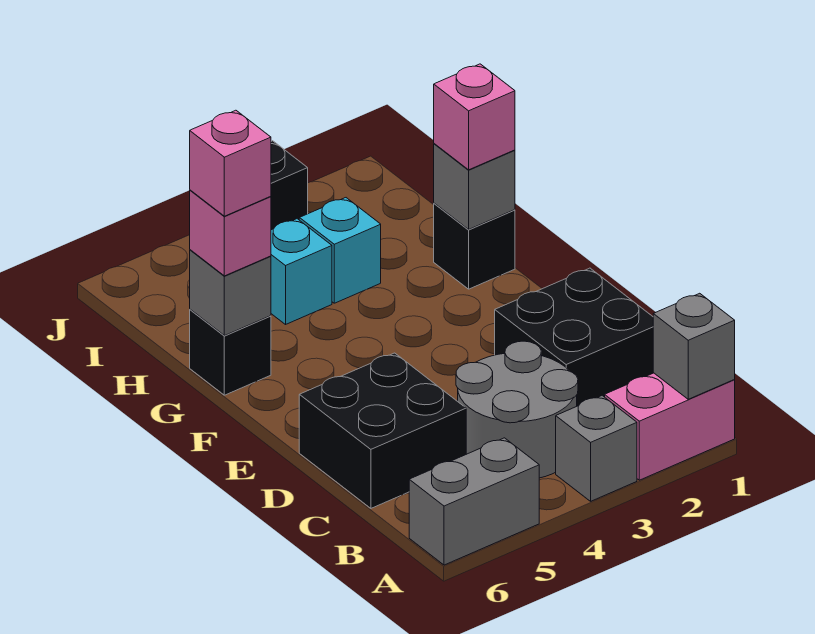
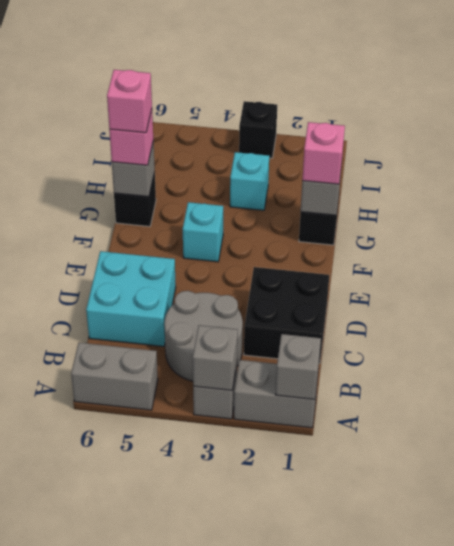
pink 1x2 brick [605,373,735,480] -> grey 1x2 brick [234,360,318,428]
none -> grey 1x1 brick [193,325,238,390]
black 2x2 brick [299,353,466,508] -> cyan 2x2 brick [86,251,176,347]
cyan 1x1 brick [271,219,332,324] -> cyan 1x1 brick moved to [183,202,223,262]

